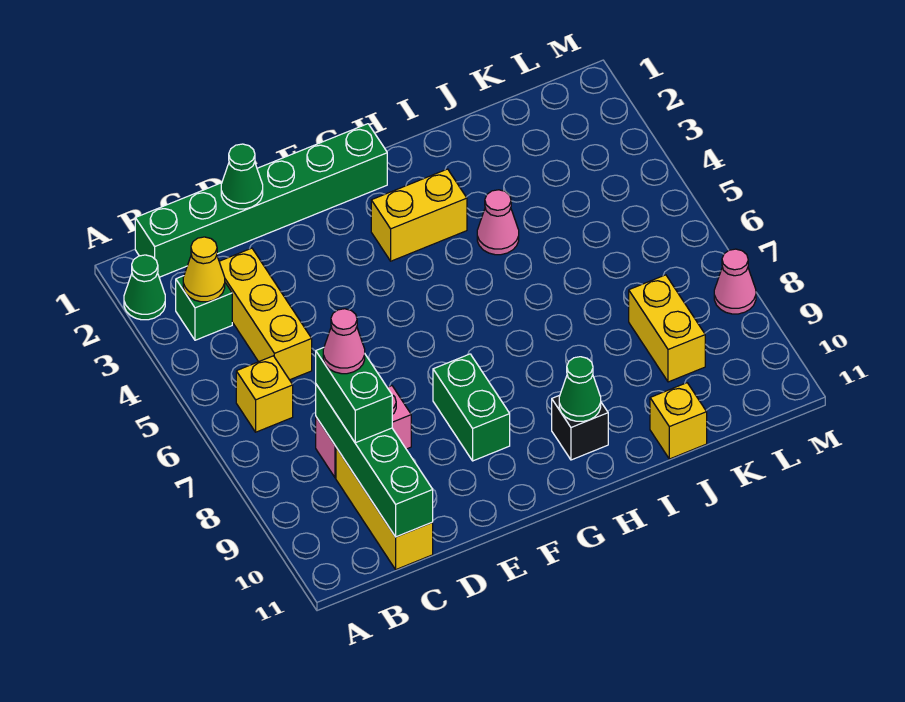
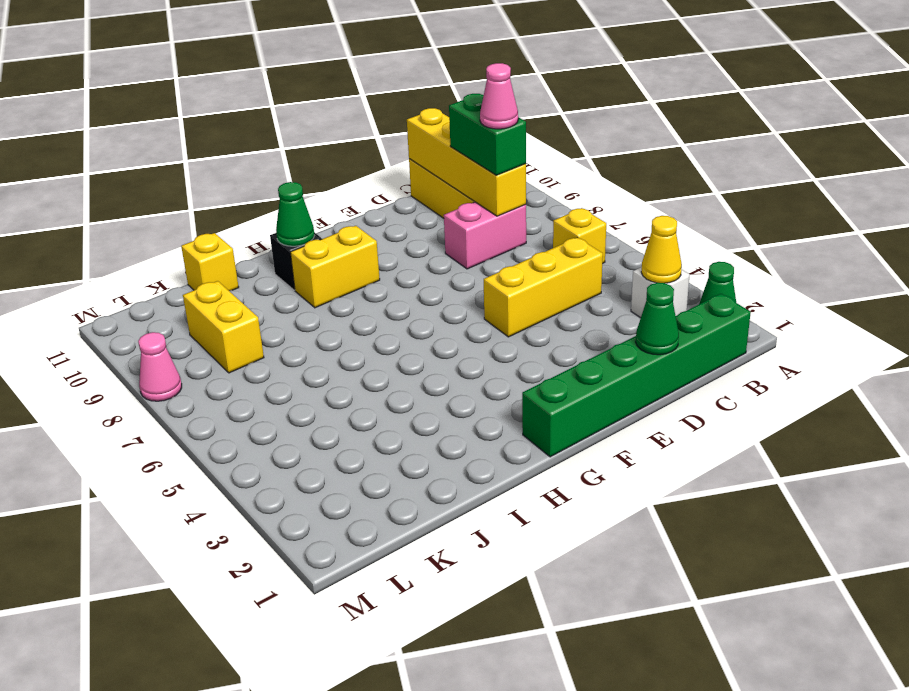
green 1x1 brick [176,276,232,340] -> white 1x1 brick [631,267,690,318]
yellow 1x3 brick [219,248,312,380] -> yellow 1x3 brick turned to [484,237,603,337]
green 1x4 brick [316,384,433,537] -> yellow 1x4 brick [407,108,526,216]
green 1x2 brick [433,354,510,461] -> none
yellow 1x2 brick [371,169,467,261] -> yellow 1x2 brick moved to [290,226,380,308]
pink 1x1 cone [477,190,519,255] -> none

